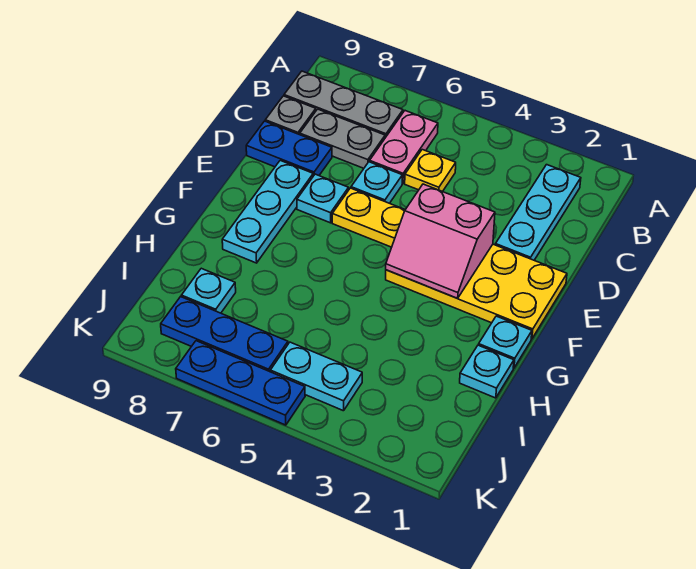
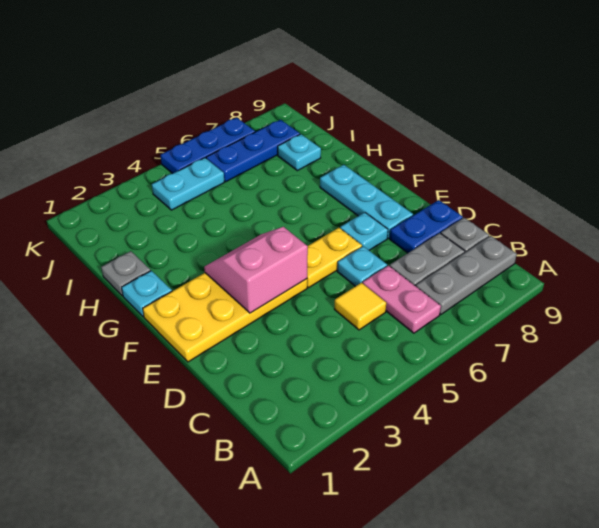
cyan 1x3 plate [495,165,581,260] -> none
yellow 1x1 plate [405,150,456,192] -> yellow 1x1 tile [334,283,386,330]
cyan 1x1 plate [460,345,514,398] -> grey 1x1 plate [101,251,151,296]

